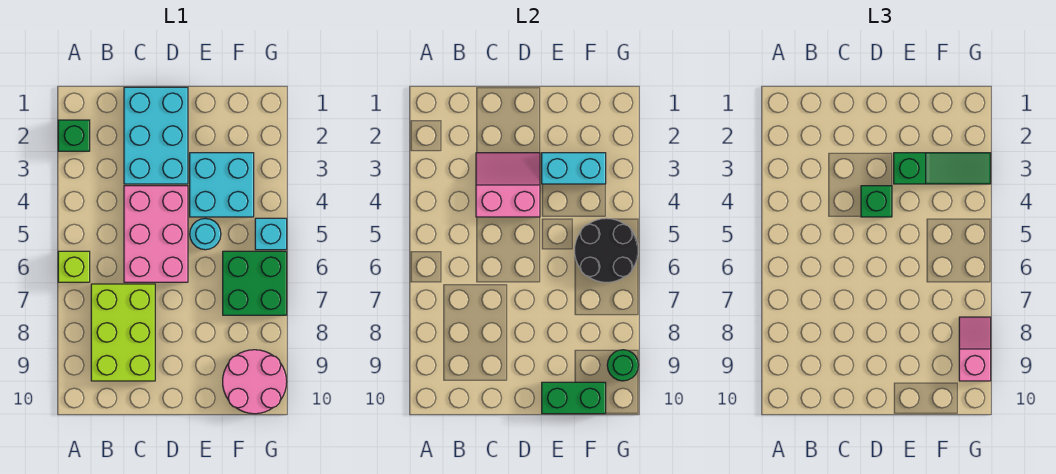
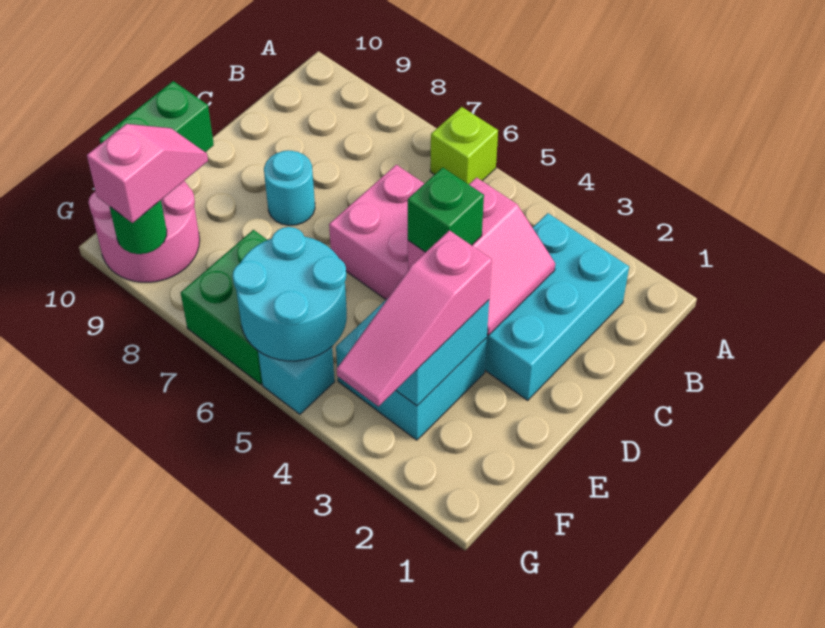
green 1x1 brick [58,120,90,151] -> none
lime 2x3 brick [91,284,155,381] -> none
cyan 2x3 brick [124,87,188,184] -> cyan 2x3 brick turned to [485,213,629,400]
green 1x3 slope [894,153,991,184] -> pink 1x3 slope [337,230,492,406]
cyan 1x1 round brick [190,218,221,250] -> cyan 1x1 round brick moved to [264,150,315,225]
black 2x2 round brick [575,218,639,282] -> cyan 2x2 round brick [233,227,347,361]
pink 1x2 slope [959,317,991,381] -> pink 1x2 slope turned to [87,124,208,223]

